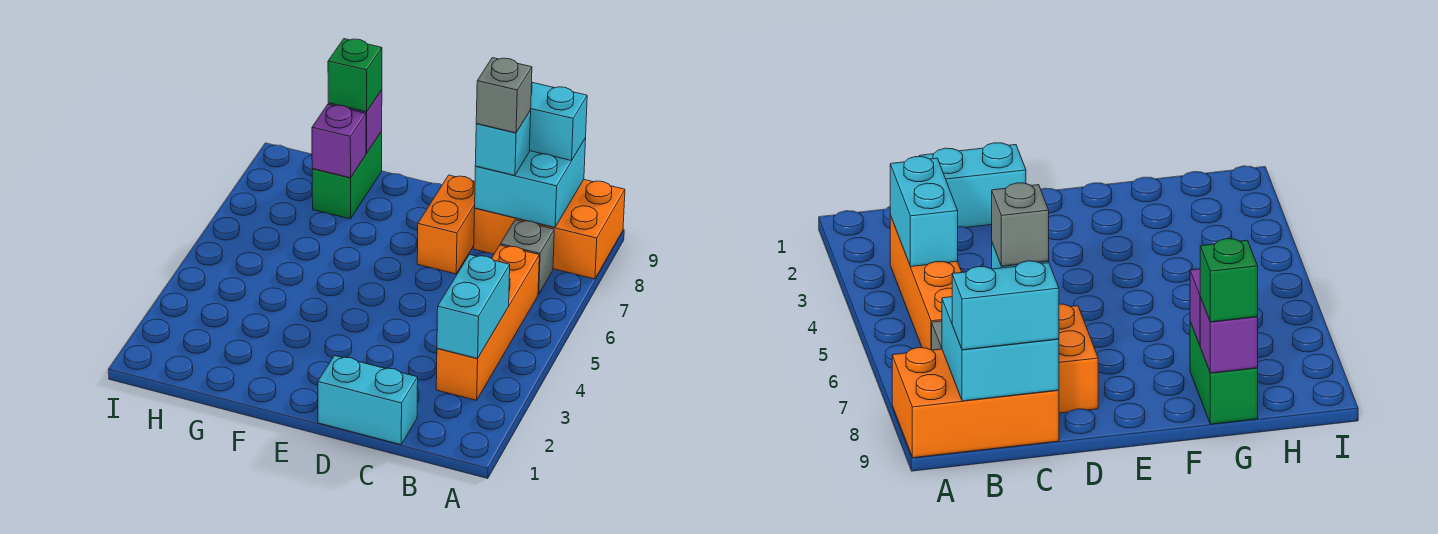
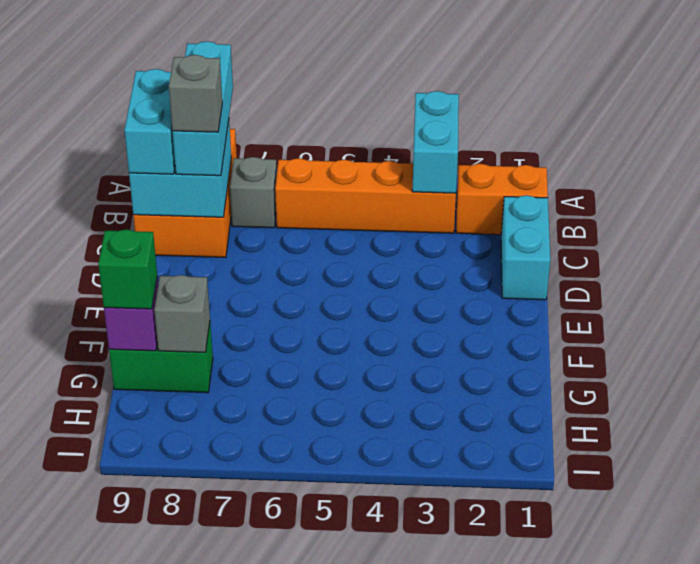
cyan 1x2 brick [437,255,510,359] -> cyan 1x2 brick turned to [412,91,459,193]
cyan 1x1 brick [475,110,531,175] -> cyan 1x3 brick [172,41,233,176]
orange 1x2 brick [417,175,475,274] -> orange 1x2 brick moved to [456,164,548,235]
purple 1x1 brick [312,105,366,178] -> grey 1x1 brick [154,275,210,352]

